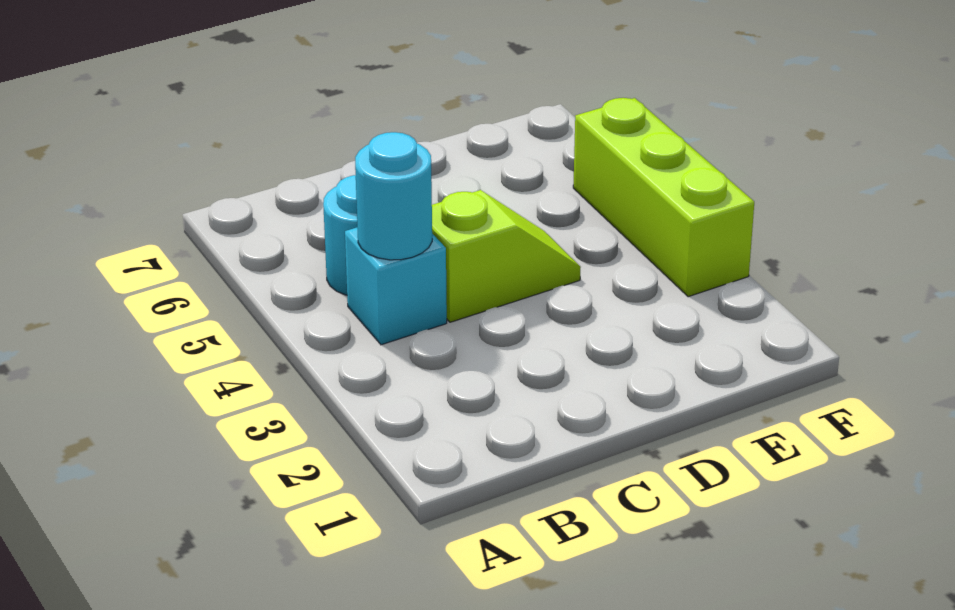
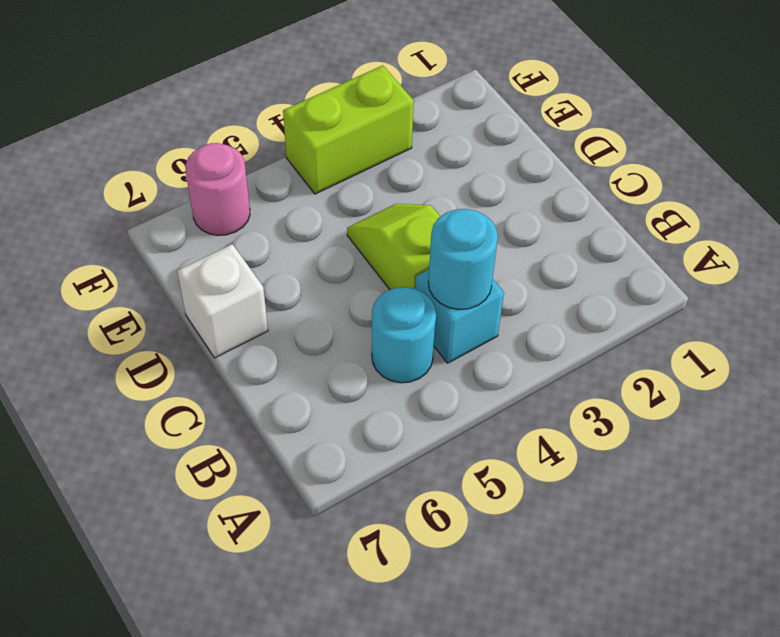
none -> white 1x1 brick [177,244,268,358]
lime 1x3 brick [573,98,754,297] -> lime 1x2 brick [283,65,414,194]
none -> pink 1x1 round brick [185,143,250,235]

